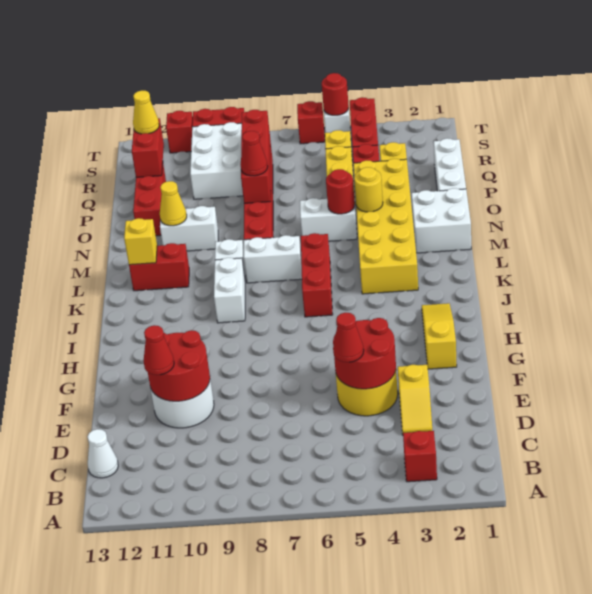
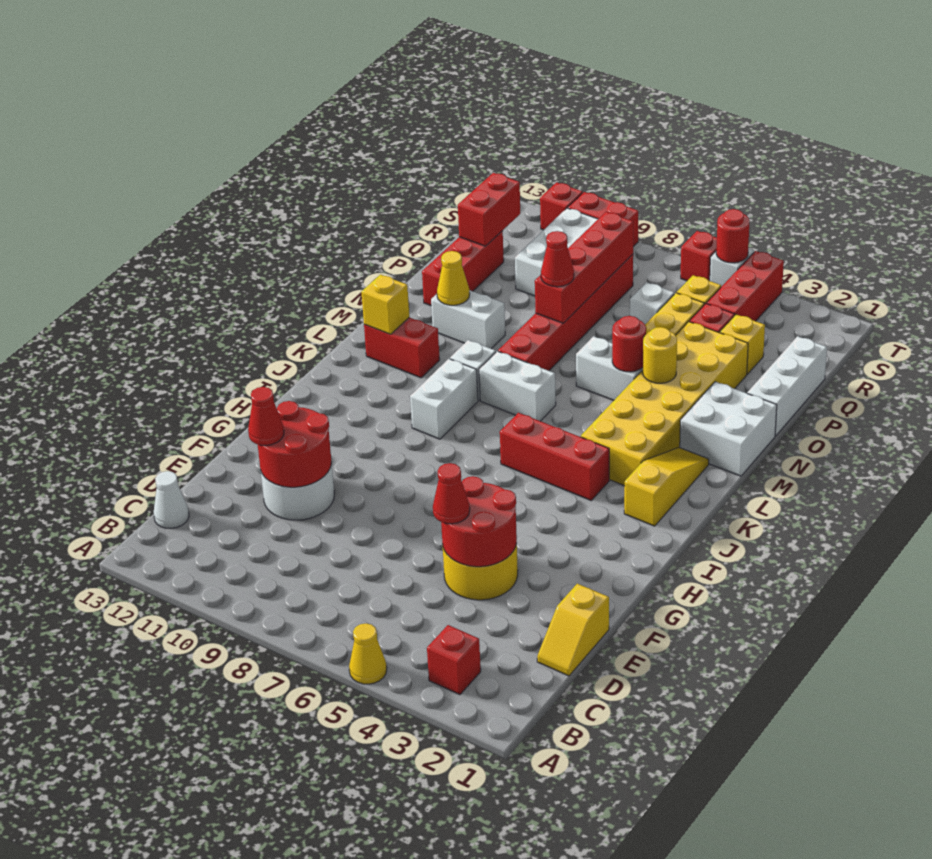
yellow 1x2 slope [398,365,432,435] -> yellow 1x2 slope moved to [537,584,609,676]
yellow 1x3 slope [422,303,457,369] -> yellow 1x3 slope moved to [624,448,709,526]
red 1x3 brick [301,233,333,317] -> red 1x3 brick turned to [500,413,609,500]
none -> white 1x1 brick [630,282,674,324]
yellow 1x1 cone [133,91,159,134] -> yellow 1x1 cone moved to [349,623,387,684]

